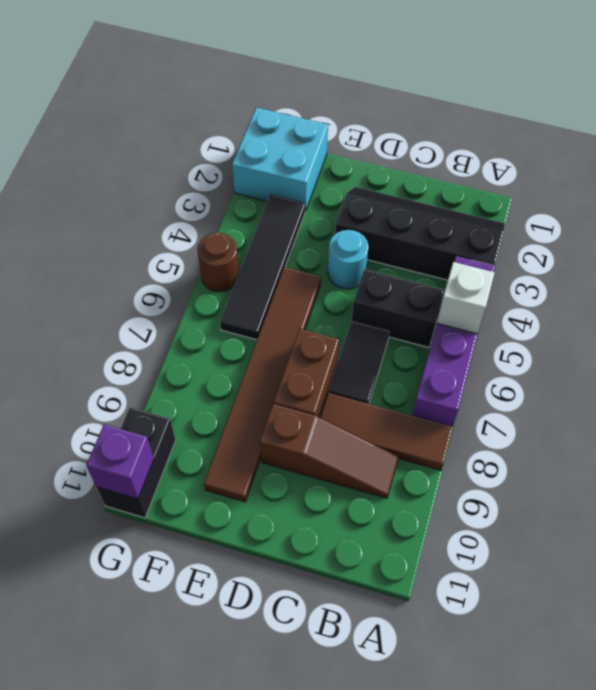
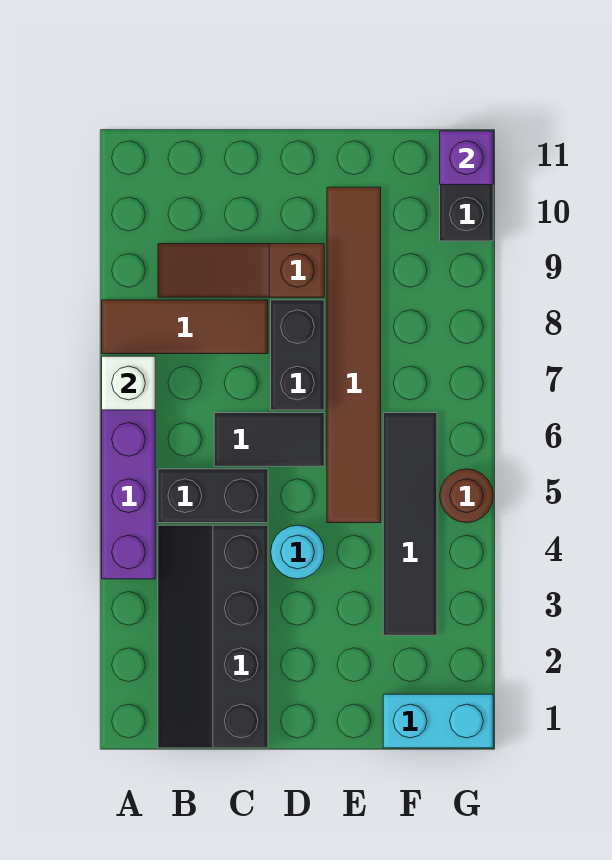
black 2x4 slope [335,187,505,280] -> black 2x4 slope turned to [158,525,268,748]
white 1x1 brick [437,262,494,334] -> white 1x1 brick moved to [102,356,155,410]
black 1x2 tile [329,321,390,404] -> black 1x2 tile turned to [214,413,324,466]
brown 1x2 brick [274,329,339,418] -> black 1x2 brick [271,300,324,410]
cyan 2x2 brick [232,107,328,211] -> cyan 1x2 brick [383,694,493,748]

